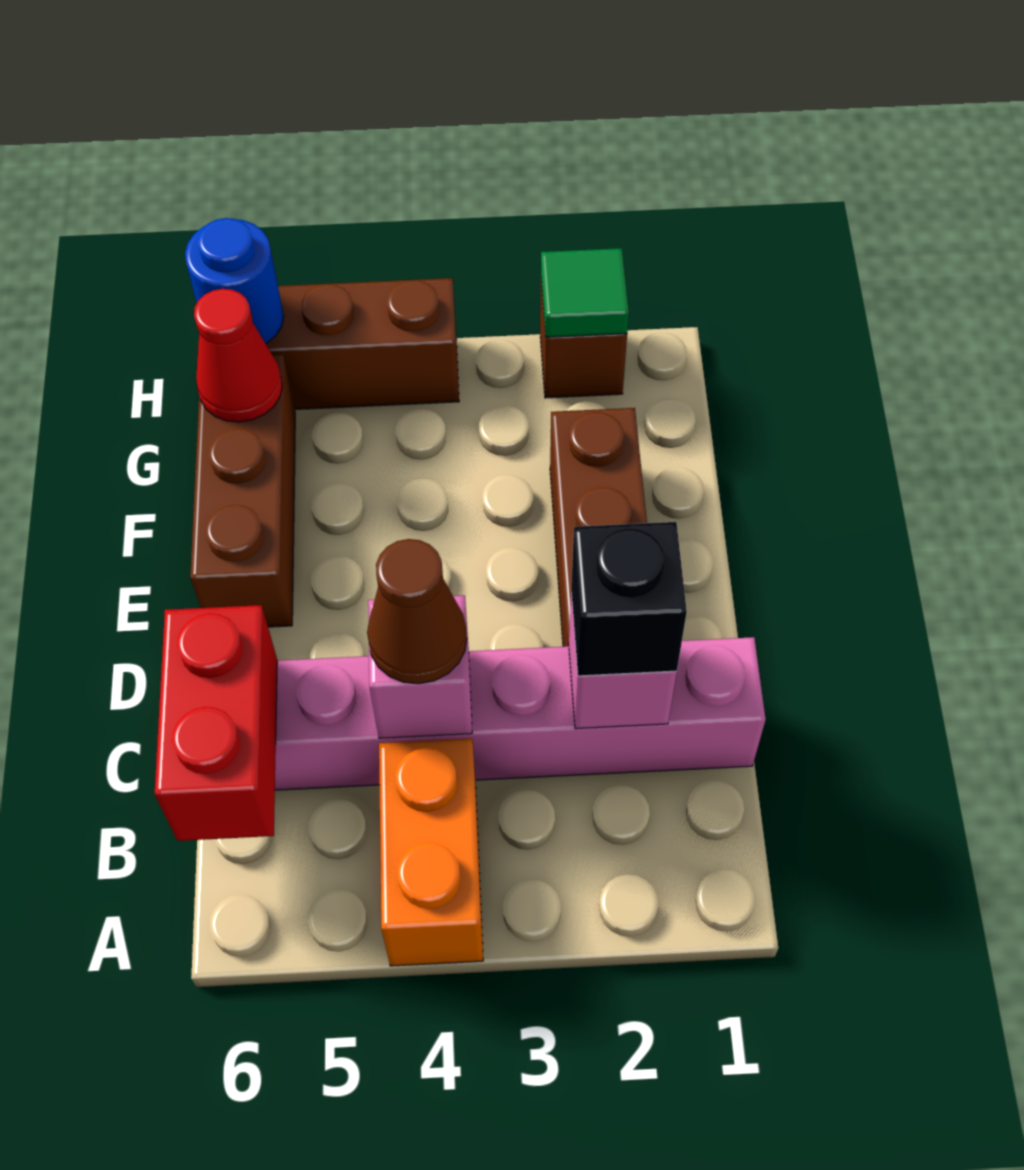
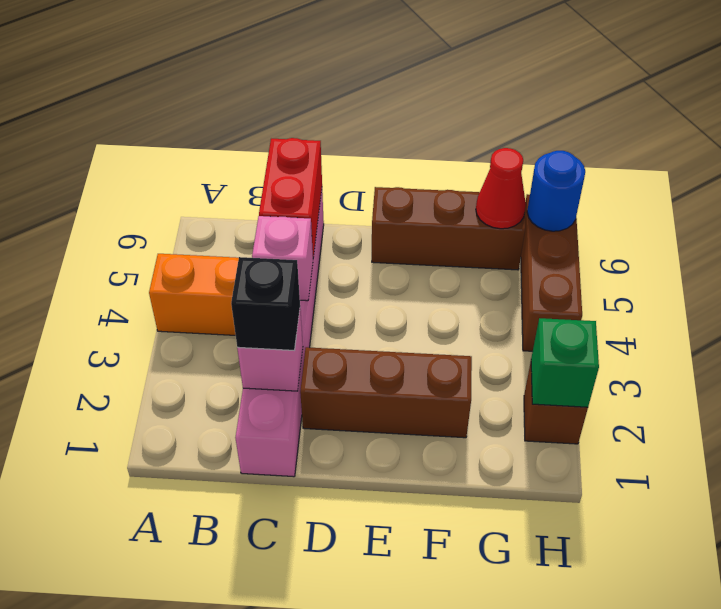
red 1x2 brick [155,605,277,841] -> red 1x2 brick turned to [259,138,322,257]
brown 1x1 cone [367,539,467,684] -> none
green 1x1 tile [541,248,629,337] -> green 1x1 brick [531,318,599,407]

